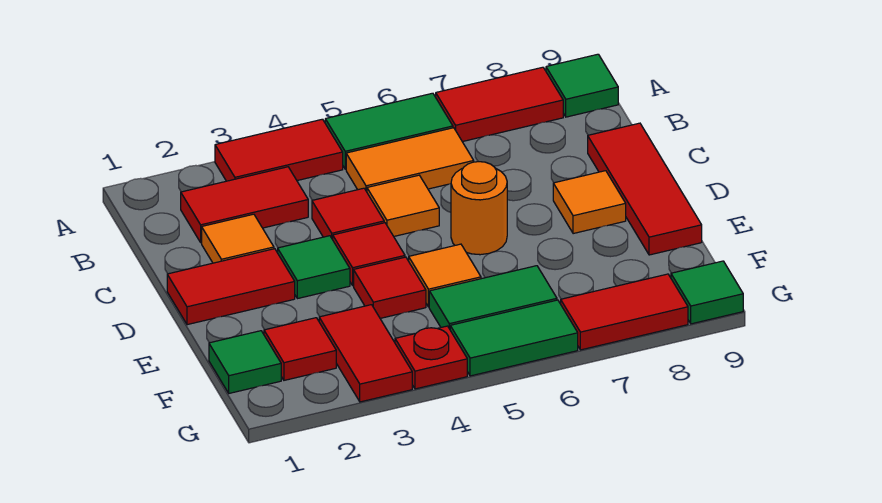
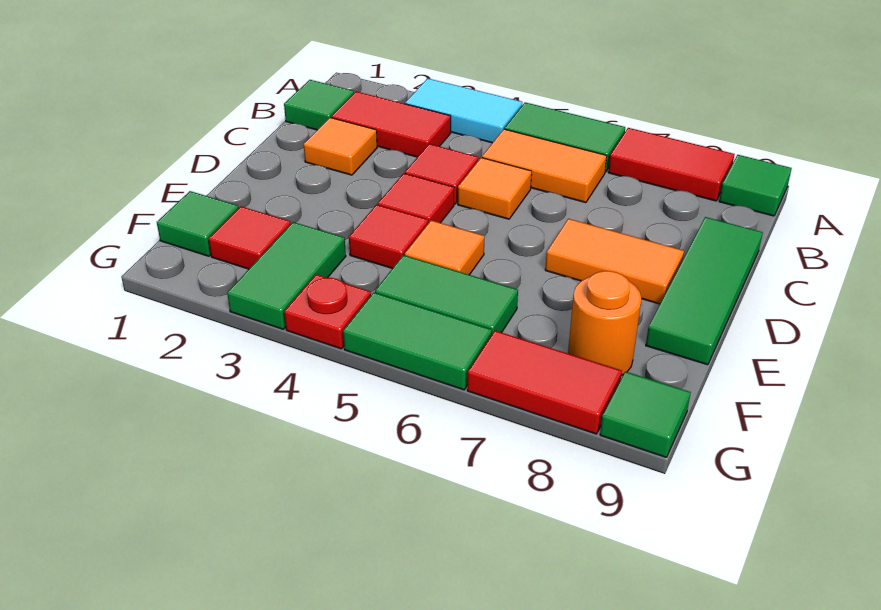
red 1x2 tile [215,119,343,181] -> cyan 1x2 tile [405,78,522,143]
red 1x3 tile [588,123,702,255] -> green 1x3 tile [646,217,763,365]
red 1x2 tile [167,249,295,325] -> none
green 1x1 tile [278,236,350,299] -> green 1x1 tile moved to [284,80,354,130]
orange 1x1 round brick [451,162,507,255] -> orange 1x1 round brick moved to [568,271,642,376]
orange 1x1 tile [553,171,626,234] -> orange 1x2 tile [545,219,684,304]
red 1x2 tile [319,305,412,402] -> green 1x2 tile [227,222,346,329]

